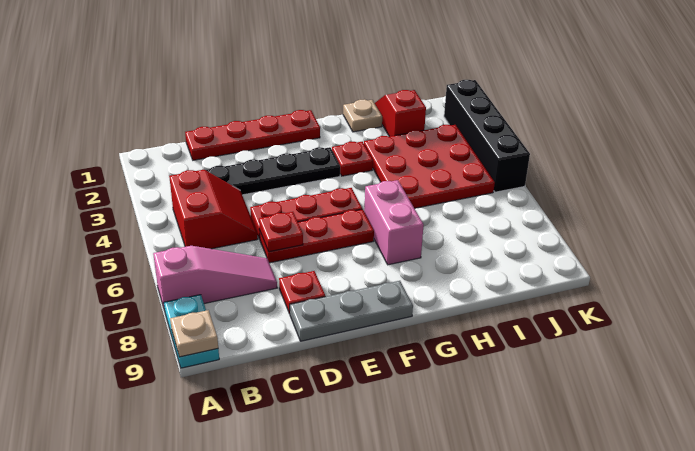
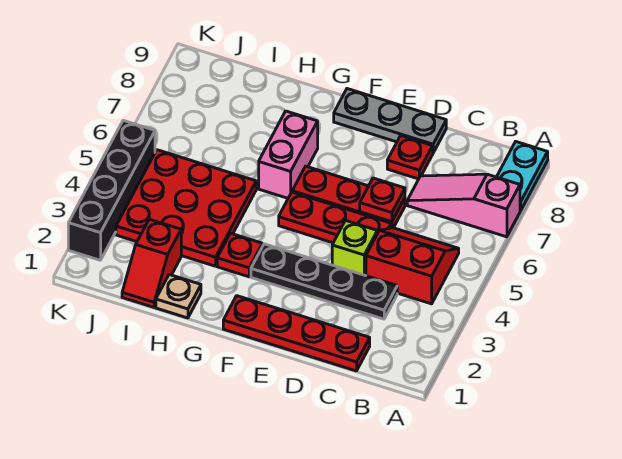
tan 1x1 plate [170,310,218,357] -> none
red 2x2 slope [169,170,258,249] -> red 2x2 slope turned to [366,228,459,304]
none -> lime 1x1 brick [332,220,377,276]

